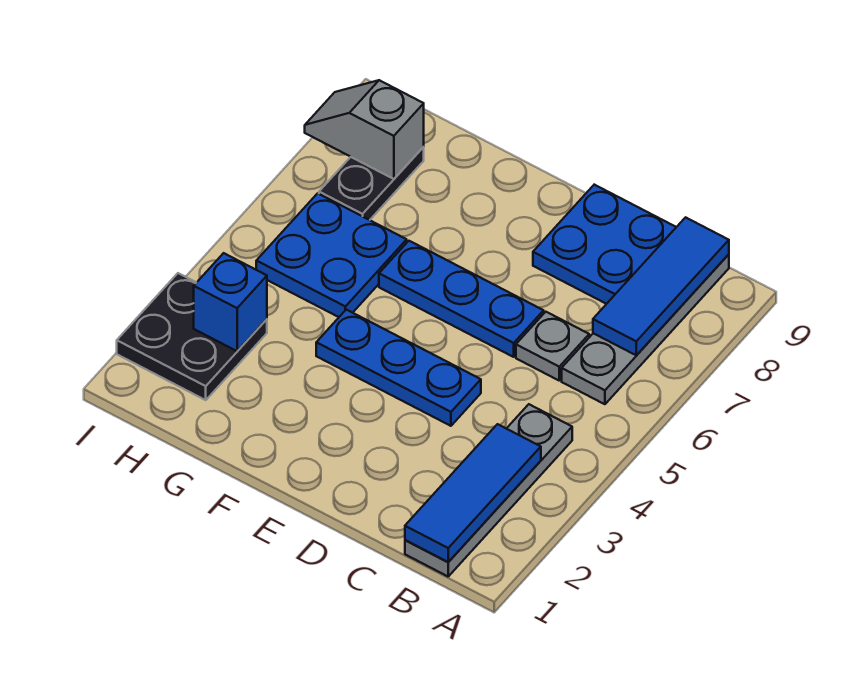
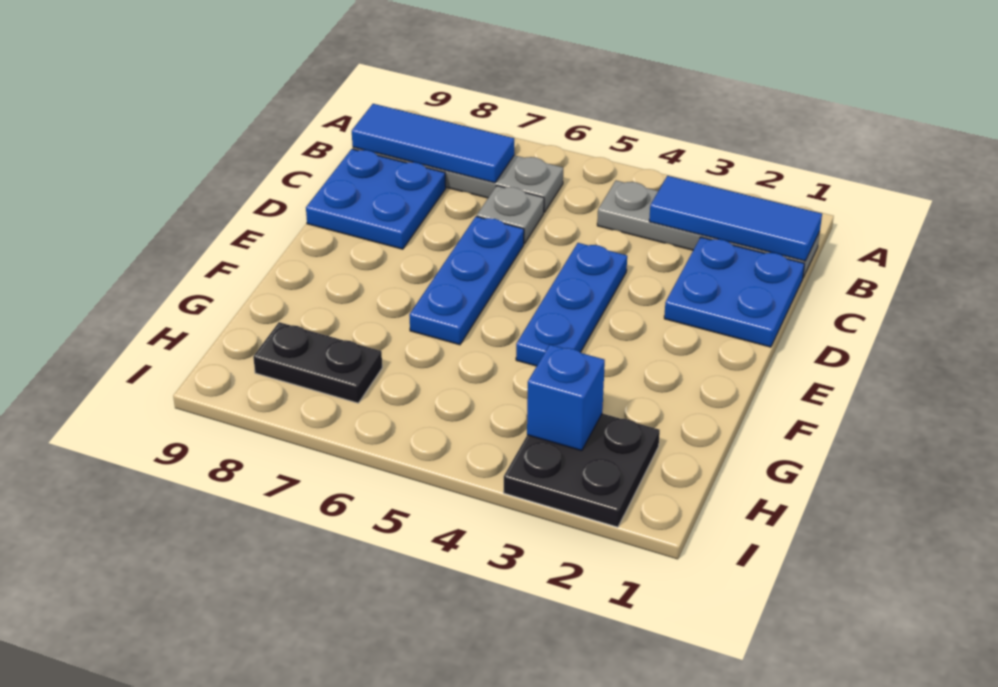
blue 2x2 plate [256,193,407,317] -> blue 2x2 plate moved to [664,237,804,347]
grey 1x2 slope [305,80,424,179] -> none

